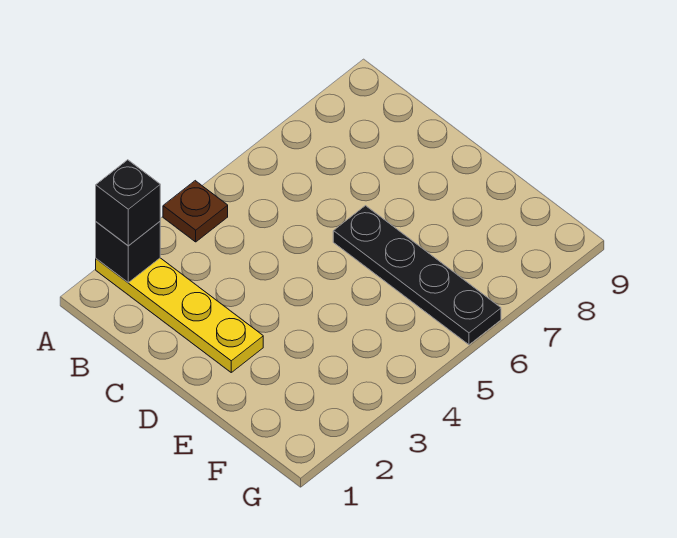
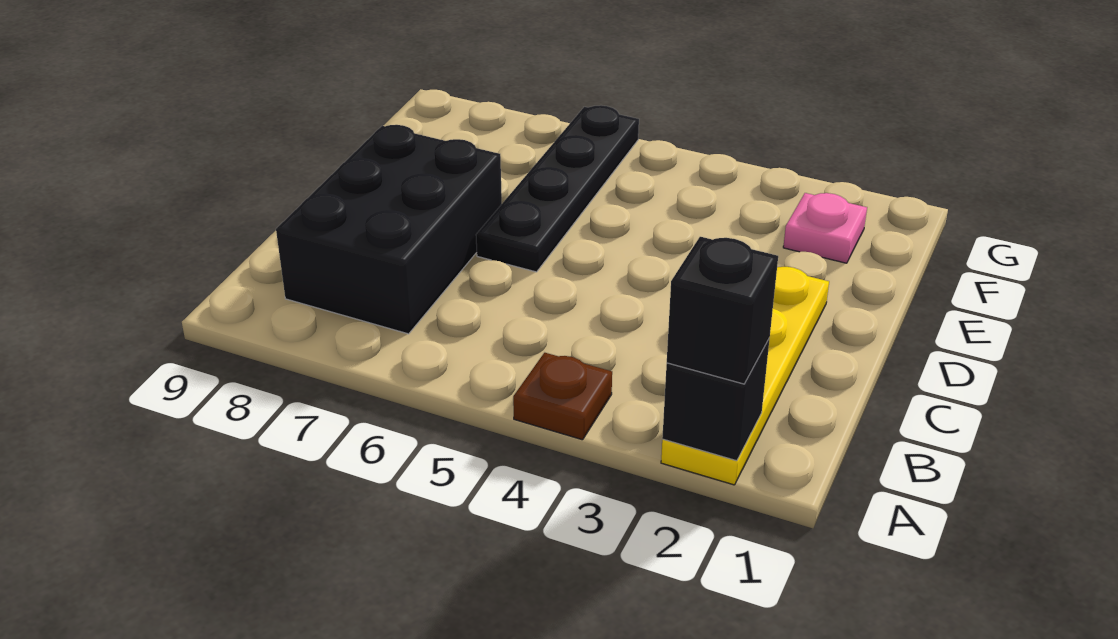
none -> black 2x3 brick [276,125,502,334]
none -> pink 1x1 plate [783,193,867,263]

